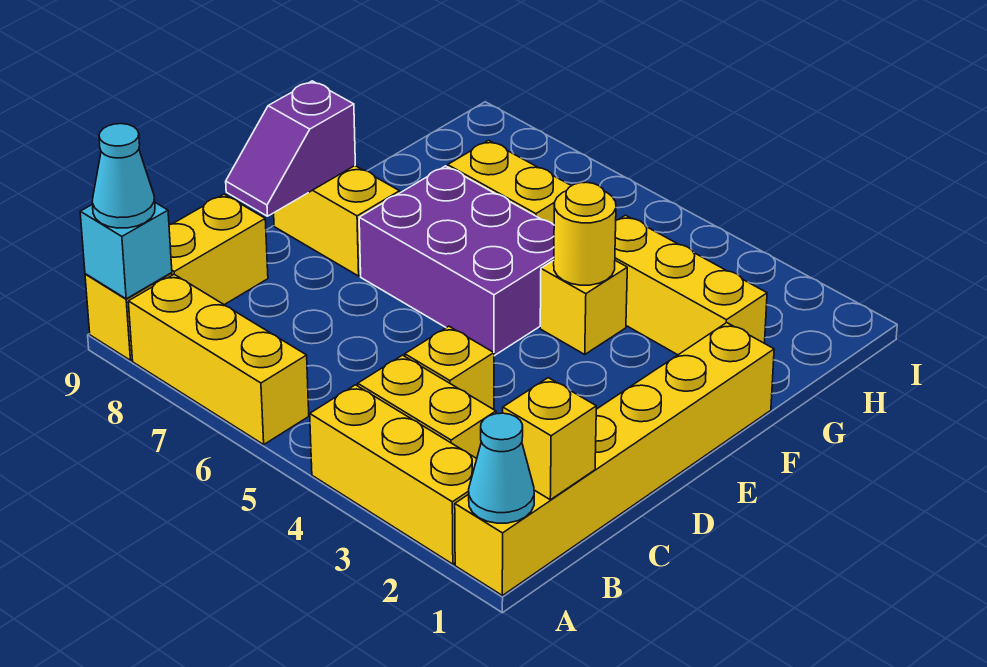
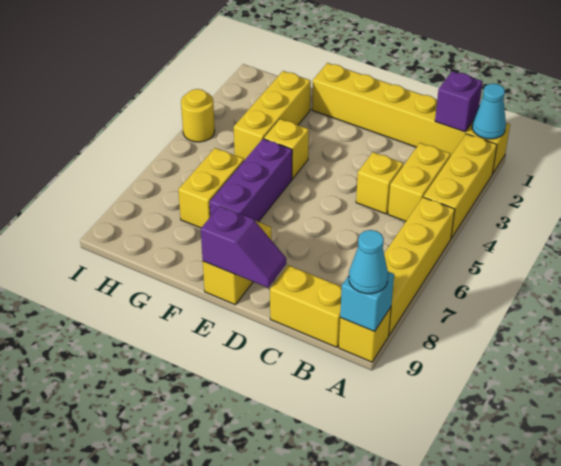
yellow 1x3 brick [128,275,309,444] -> yellow 1x4 brick [384,197,455,335]
yellow 1x1 brick [503,378,596,500] -> purple 1x1 brick [435,71,483,132]
purple 2x3 brick [359,166,554,356] -> purple 1x3 brick [210,139,292,222]
yellow 1x1 round brick [554,182,616,285] -> yellow 1x1 round brick moved to [181,89,215,142]

